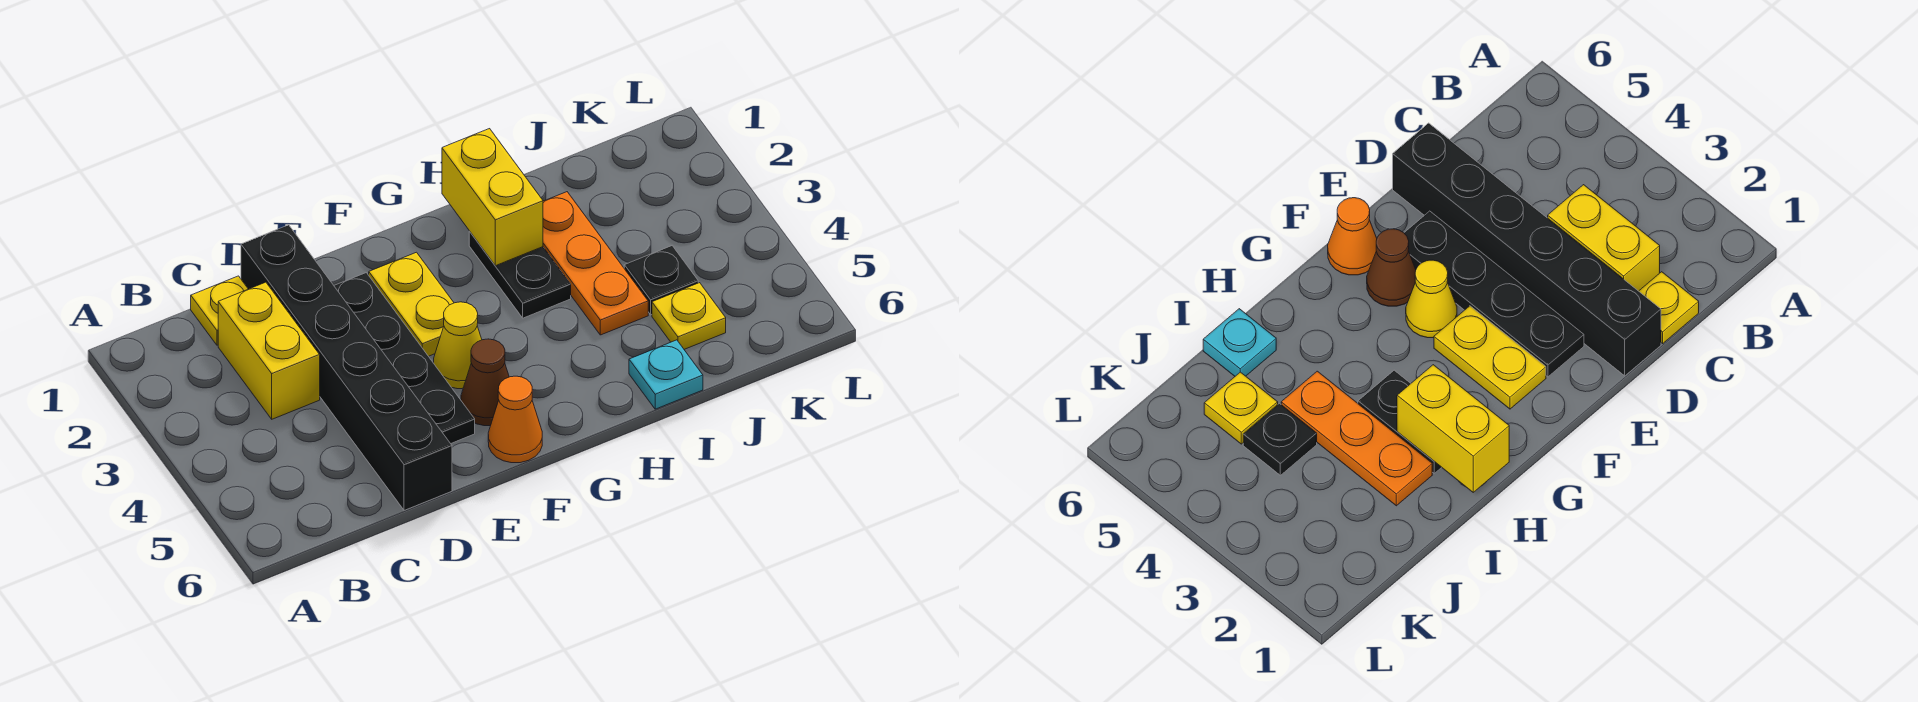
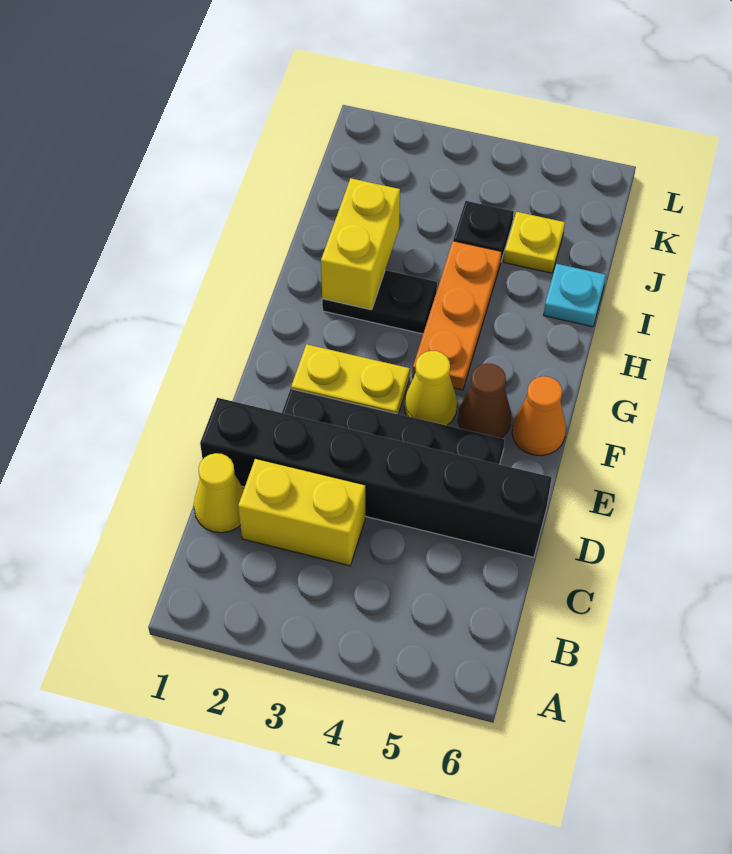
yellow 1x1 plate [191,276,248,345] -> yellow 1x1 cone [194,453,244,533]
yellow 1x2 brick [442,129,543,266] -> yellow 1x2 brick turned to [321,178,400,310]
orange 1x3 plate [543,192,648,335] -> orange 1x3 plate turned to [413,241,502,390]

